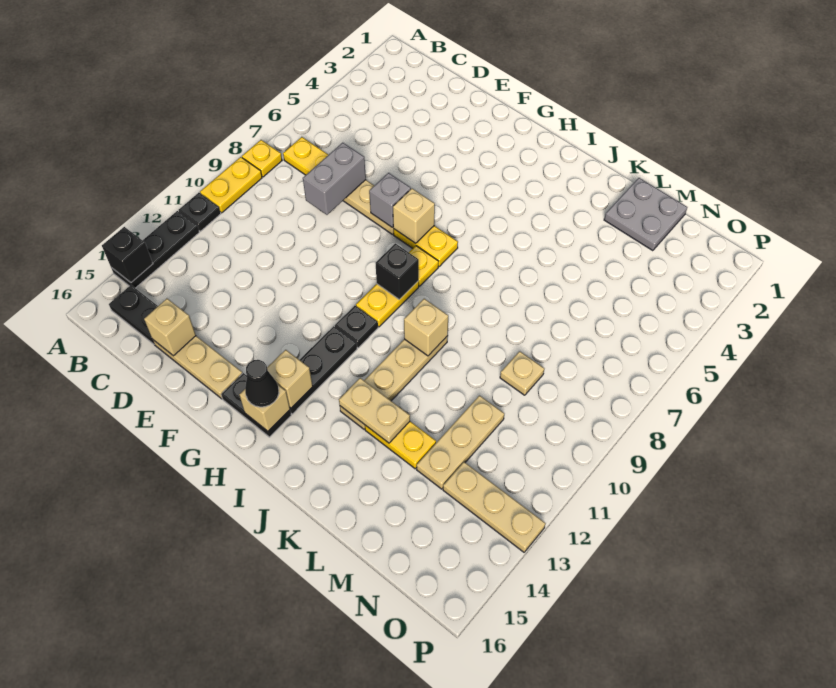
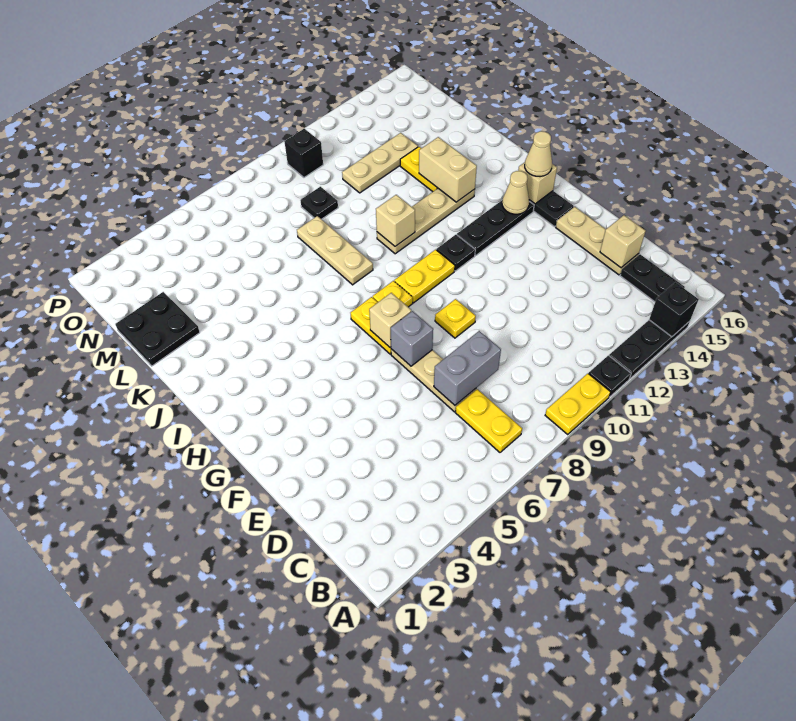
yellow 1x1 plate [242,140,282,177] -> yellow 1x1 plate moved to [435,299,476,338]
black 1x1 brick [376,243,419,300] -> black 1x1 brick moved to [284,129,323,177]
tan 1x1 brick [267,350,313,408] -> tan 1x1 cone [502,171,529,214]
black 1x1 cone [245,360,279,407] -> tan 1x1 cone [525,131,552,177]
tan 1x2 plate [339,378,410,443] -> tan 1x2 brick [419,137,477,202]
grey 2x2 plate [604,178,687,251] -> black 2x2 plate [116,292,200,366]
tan 1x1 plate [500,351,544,395] -> black 1x1 plate [300,187,338,219]
tan 1x3 plate [443,462,546,552] -> tan 1x3 plate moved to [297,216,373,285]

